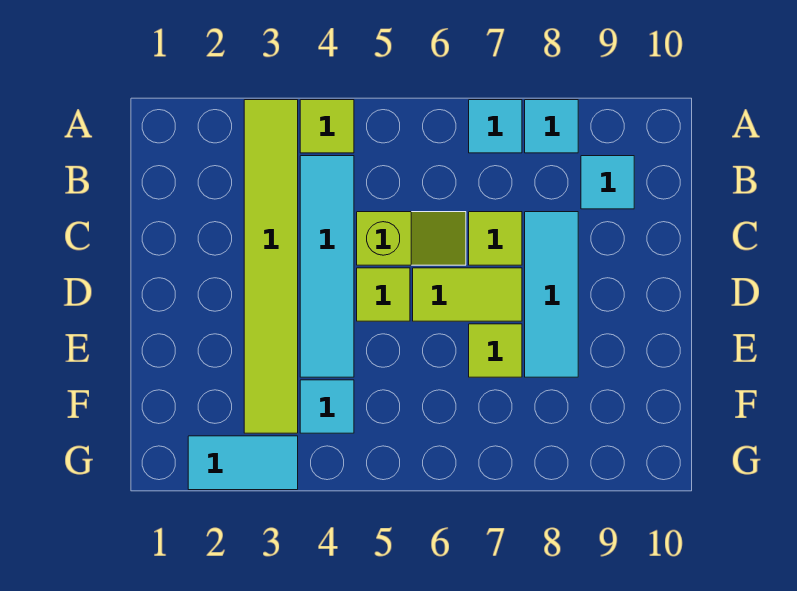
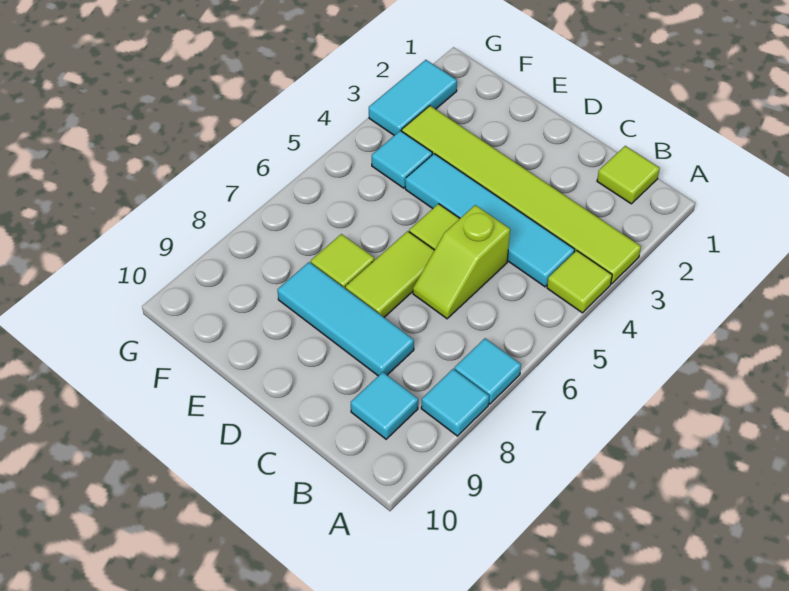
lime 1x1 tile [469,212,522,265] -> lime 1x1 tile moved to [597,146,660,204]

